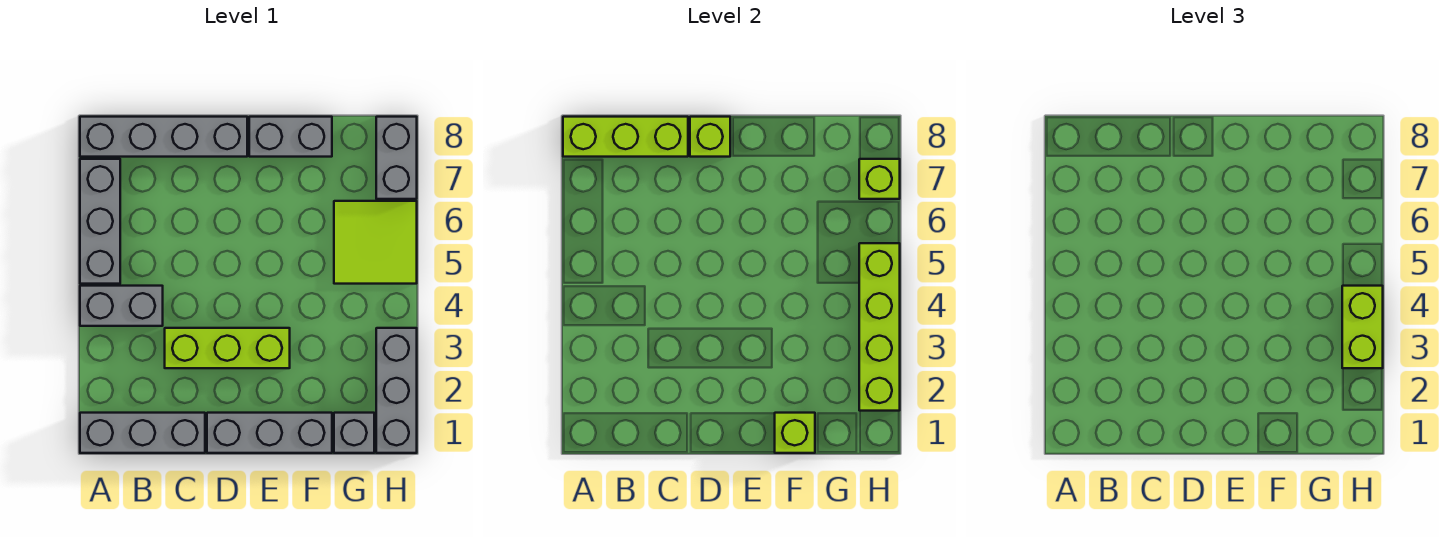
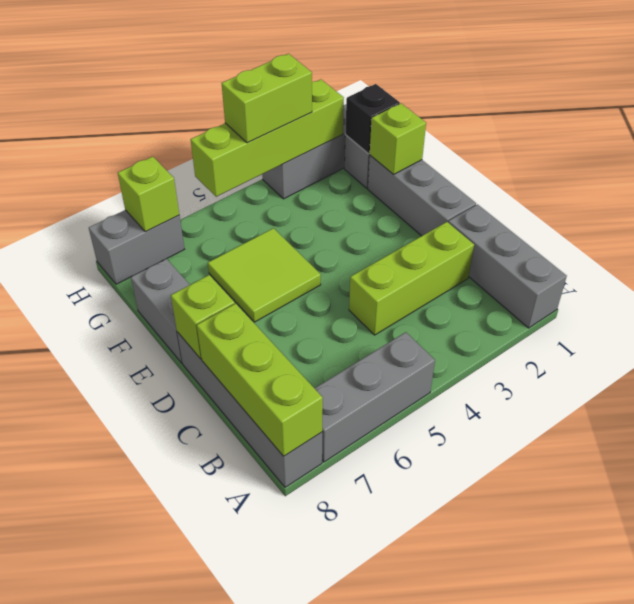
grey 1x2 brick [80,286,163,326] -> none
lime 1x3 brick [165,328,290,368] -> lime 1x3 brick turned to [349,222,474,335]
none -> black 1x1 brick [345,84,400,154]
lime 2x2 tile [334,201,417,284] -> lime 2x2 tile moved to [208,228,321,322]

